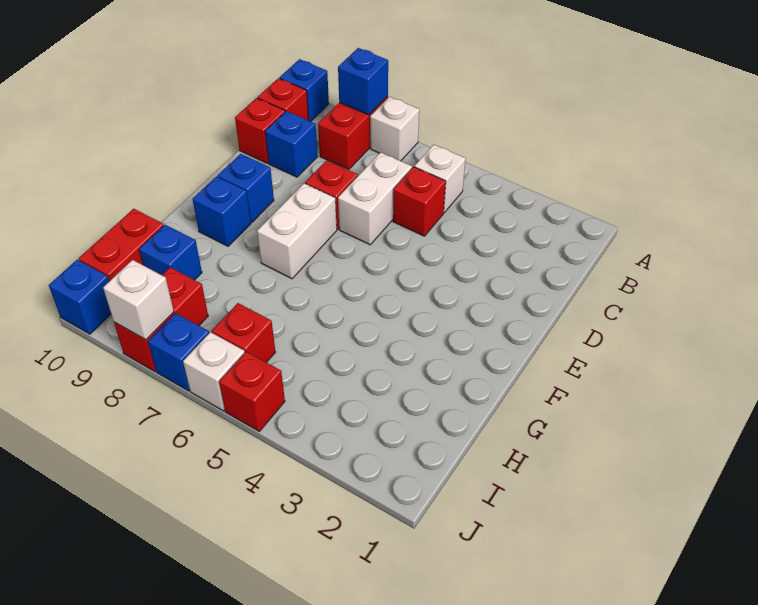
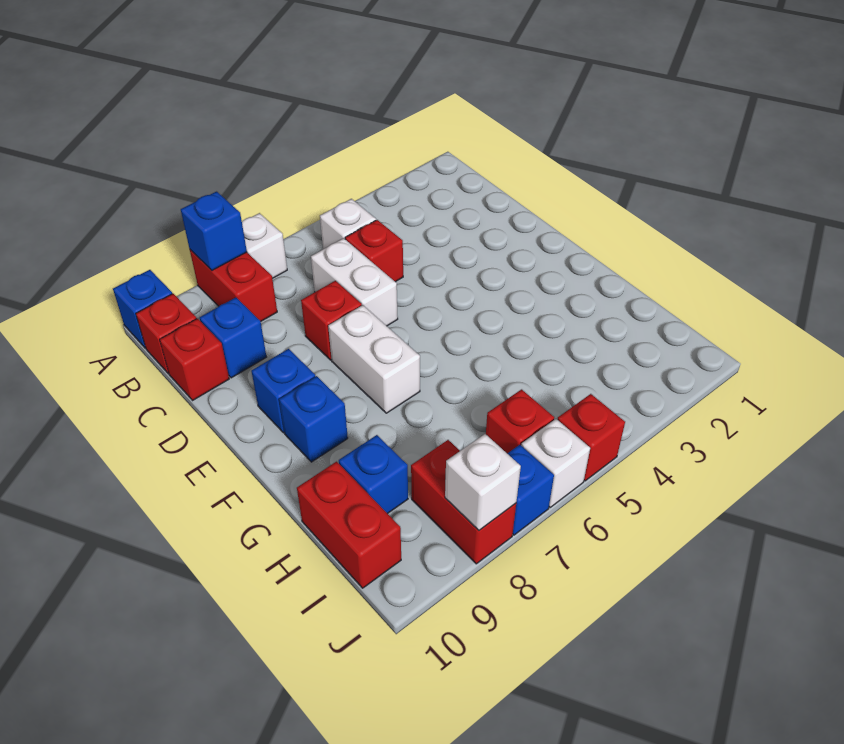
blue 1x1 brick [49,260,111,334] -> none

